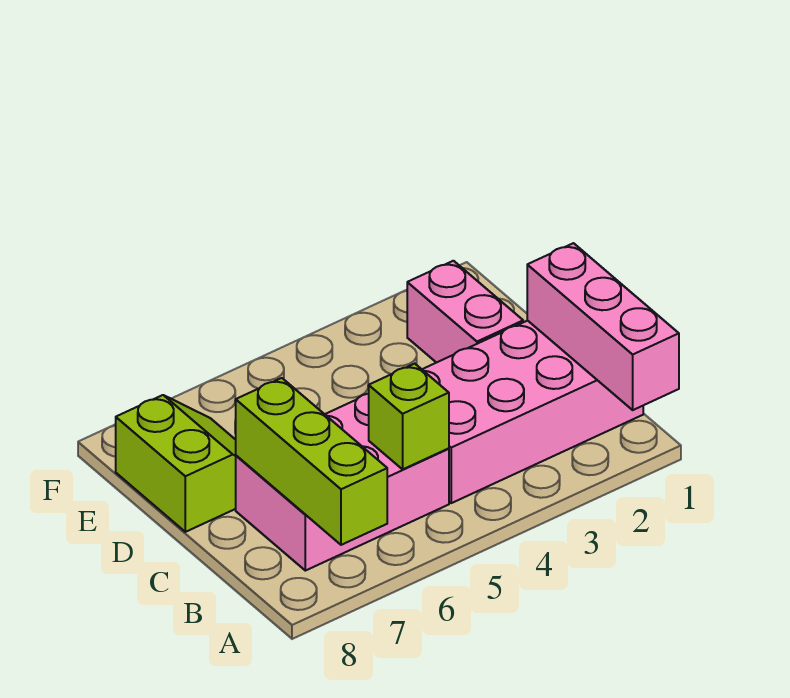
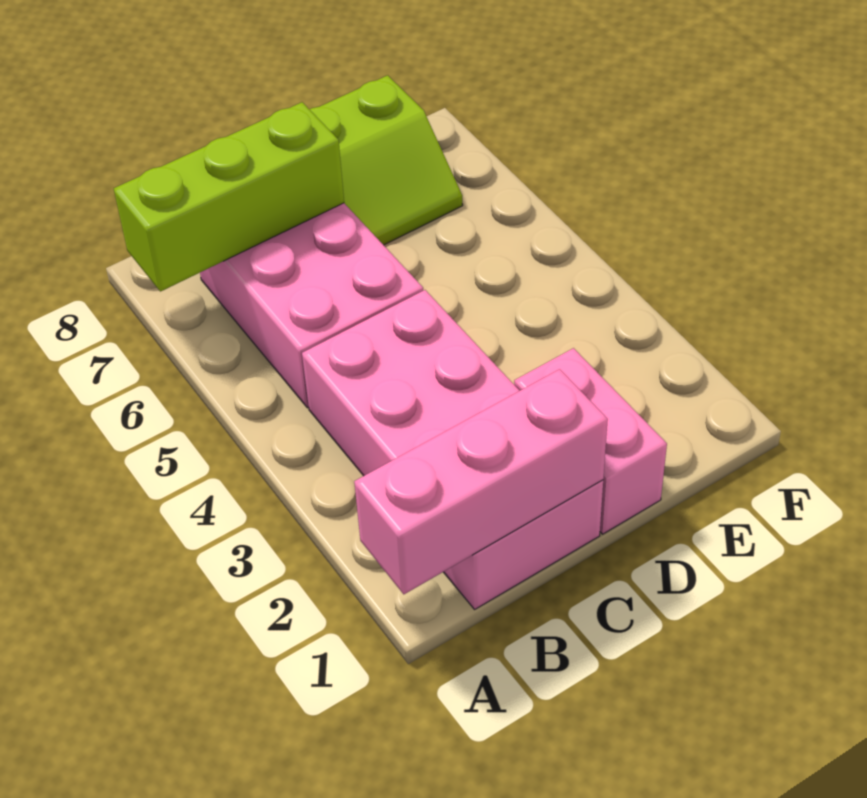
lime 1x1 brick [369,364,449,469] -> none
pink 1x2 brick [407,261,523,363] -> pink 1x2 brick turned to [514,348,667,534]

